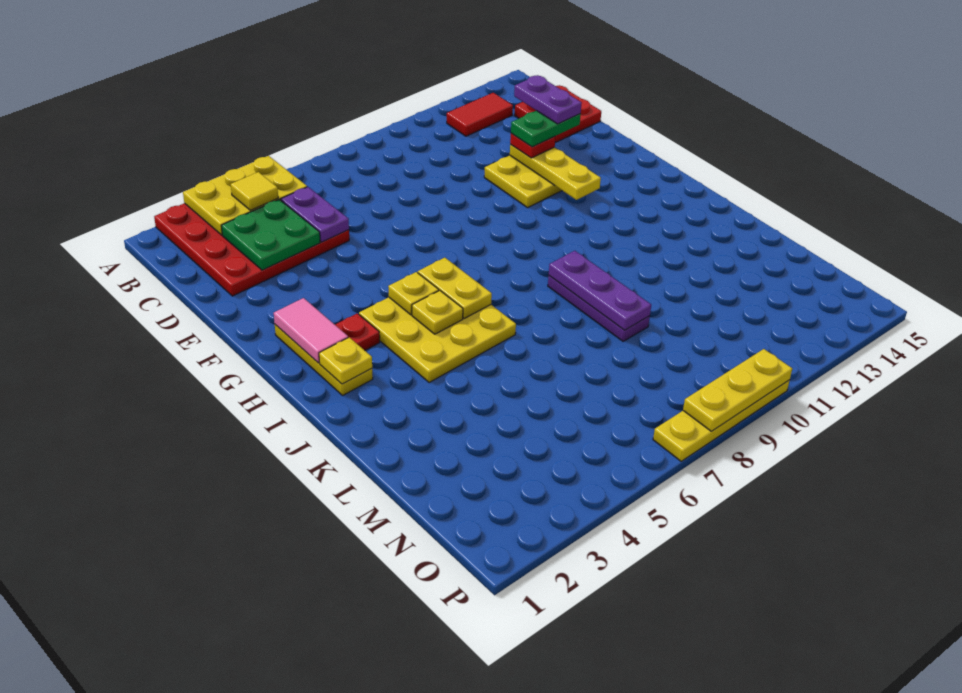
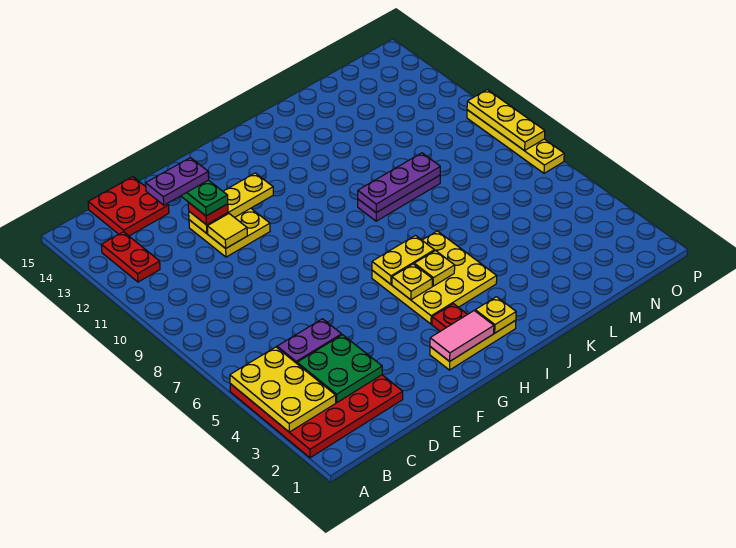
yellow 1x1 tile [231,172,278,210] -> yellow 1x1 tile moved to [207,214,247,248]
red 1x2 tile [447,93,513,136] -> red 1x2 plate [101,232,160,282]

